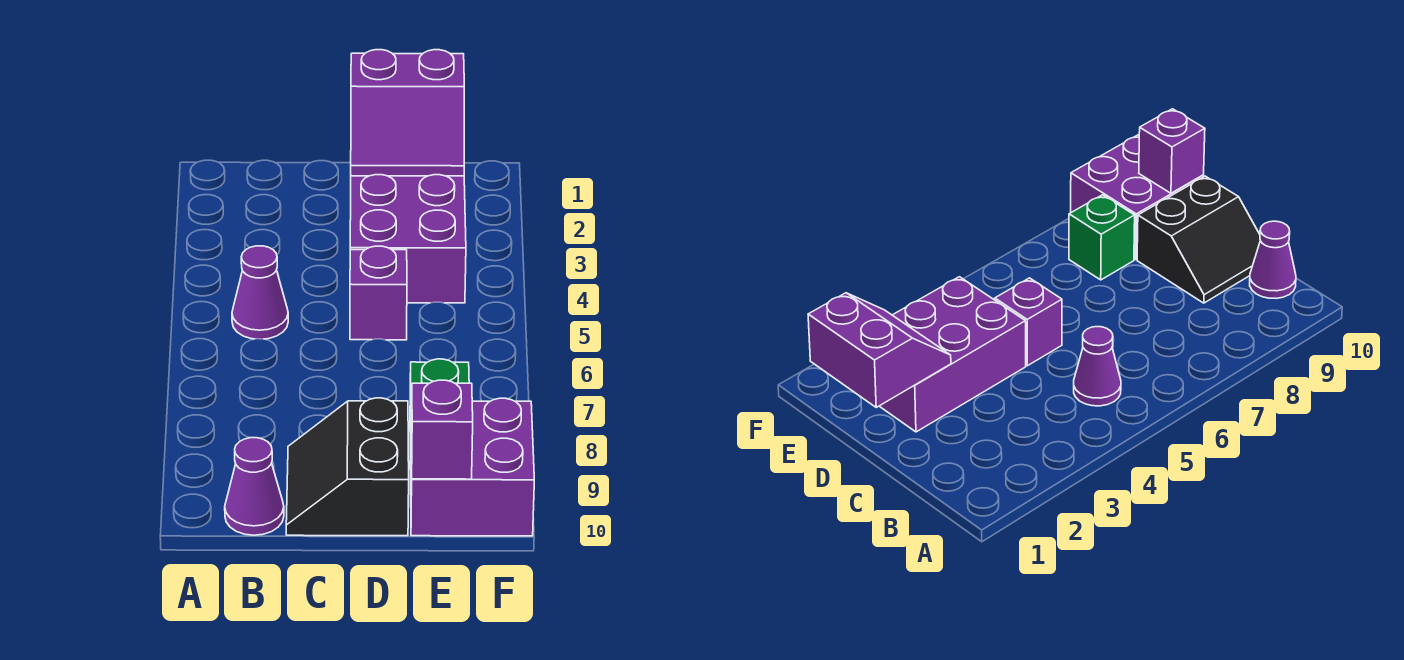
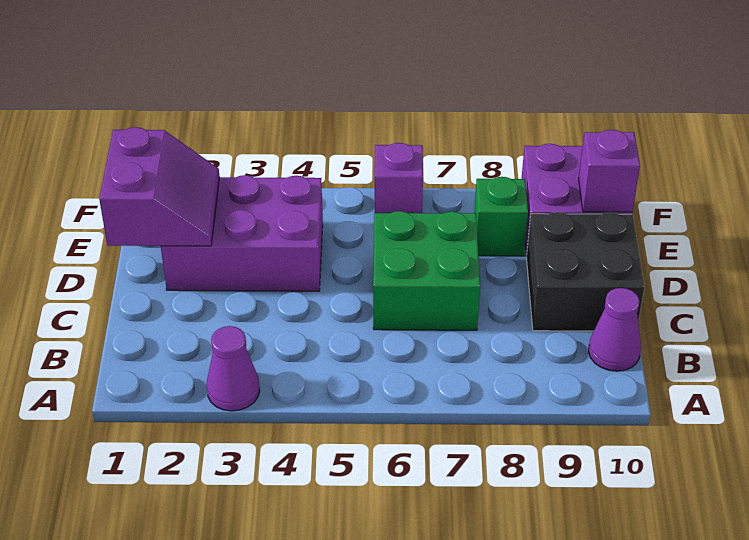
purple 1x1 cone [232,246,288,339] -> purple 1x1 cone moved to [207,326,260,411]
none -> green 2x2 brick [373,211,480,330]
black 2x2 slope [286,398,409,536] -> black 2x2 brick [526,212,644,331]
purple 1x1 brick [350,246,407,340] -> purple 1x1 brick moved to [375,143,423,213]

